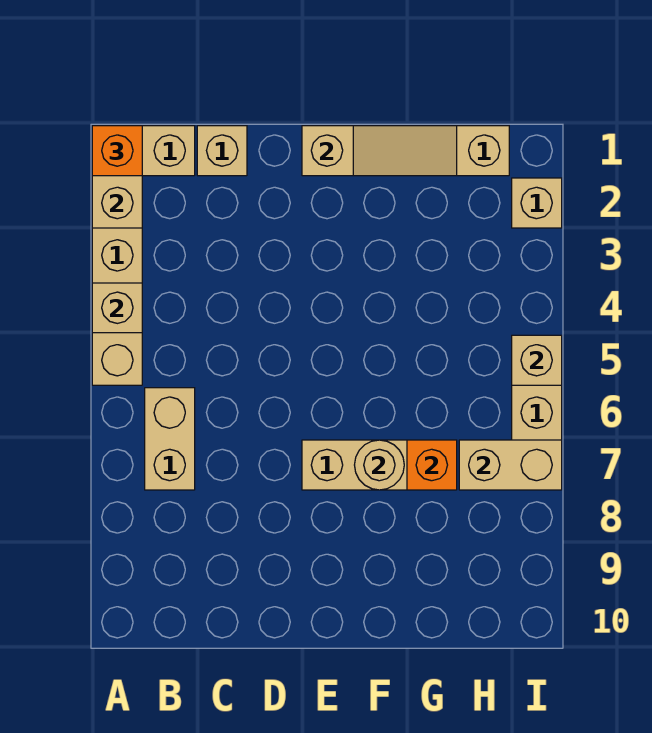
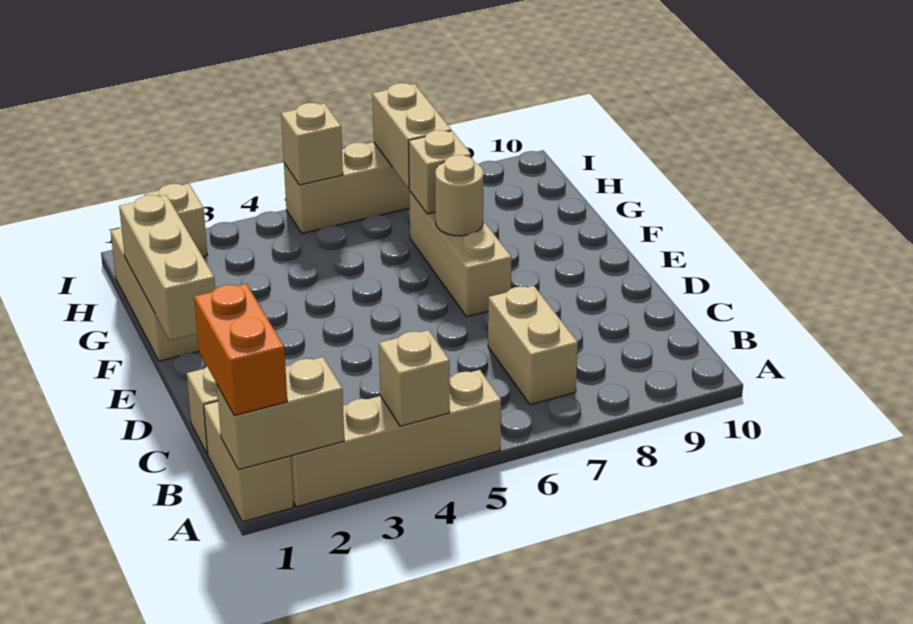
orange 1x1 brick [92,126,142,176] -> orange 1x2 brick [194,284,287,416]
tan 1x2 brick [145,388,195,490] -> tan 1x2 brick turned to [488,286,578,405]
tan 1x3 slope [302,126,457,176] -> tan 1x3 brick [119,195,215,340]
orange 1x1 brick [407,440,457,490] -> tan 1x1 brick [409,130,471,214]

